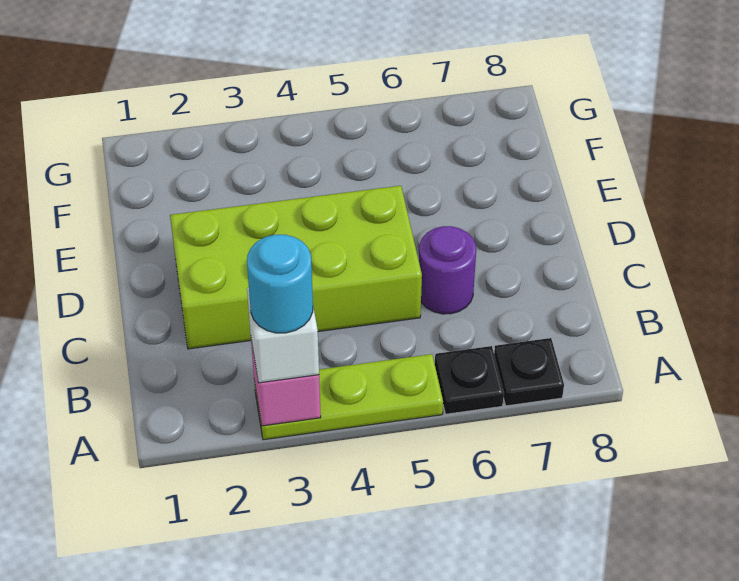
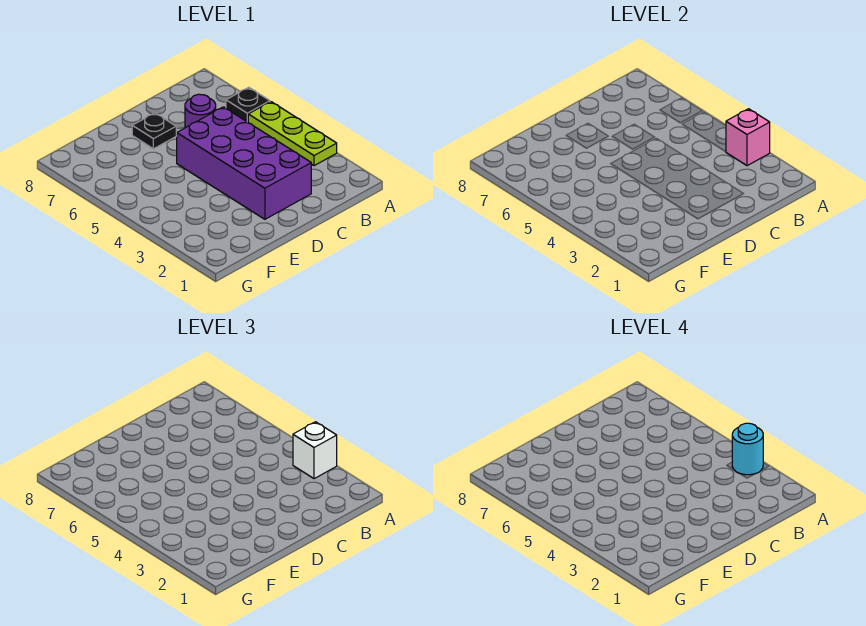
black 1x1 plate [494,338,564,406] -> black 1x1 plate moved to [132,113,176,149]
lime 2x4 brick [170,186,422,349] -> purple 2x4 brick [177,107,311,219]

